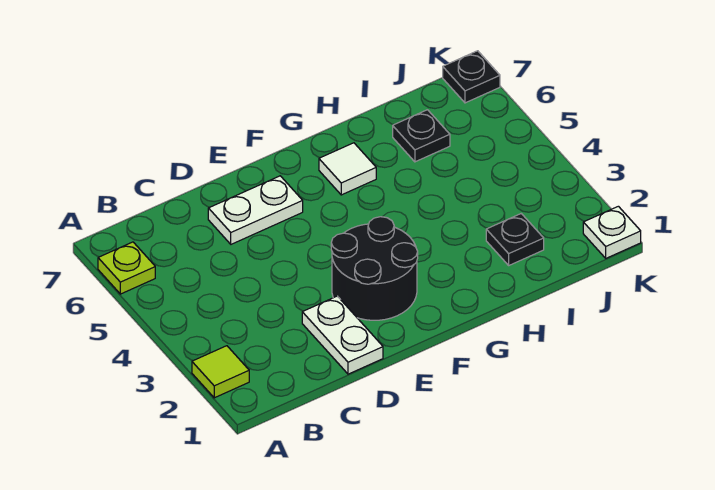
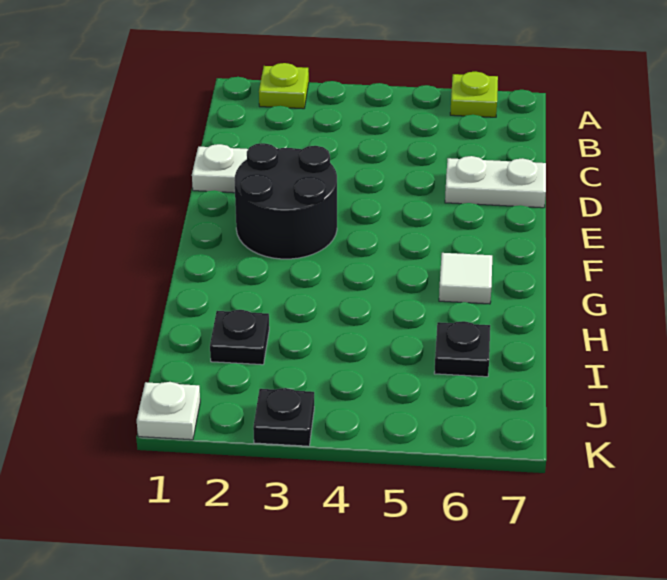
lime 1x1 tile [192,346,249,398] -> lime 1x1 plate [259,63,309,109]
white 1x2 plate [208,176,303,244] -> white 1x2 plate turned to [445,156,546,208]
black 1x1 plate [443,51,500,103] -> black 1x1 plate moved to [253,388,314,446]

